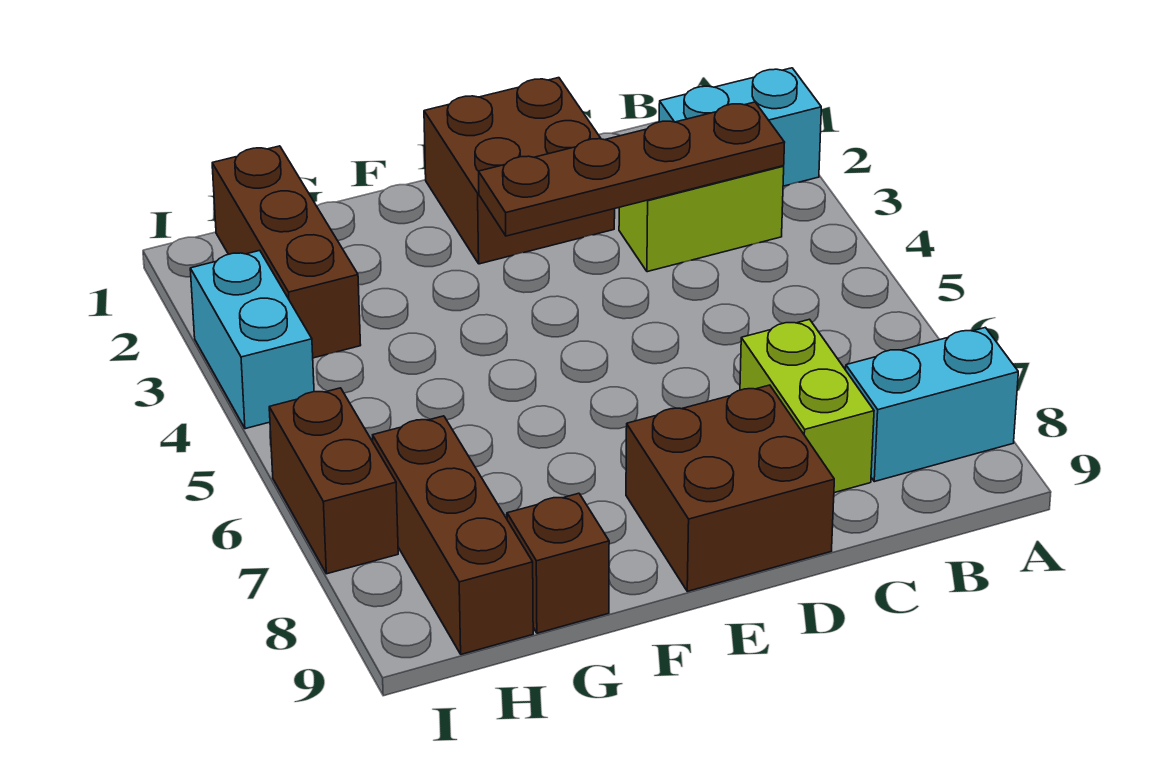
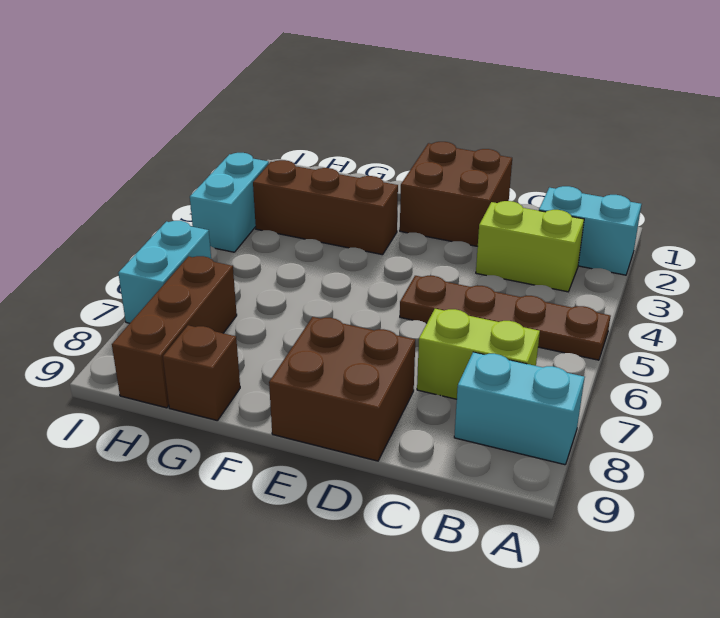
brown 1x4 plate [479,102,785,236] -> brown 1x4 plate moved to [400,276,611,360]
lime 1x2 brick [740,319,874,493] -> lime 1x2 brick turned to [417,309,540,399]
brown 1x3 brick [212,146,361,358] -> brown 1x3 brick turned to [253,160,398,255]
brown 1x2 brick [269,388,398,574] -> cyan 1x2 brick [118,221,211,323]

